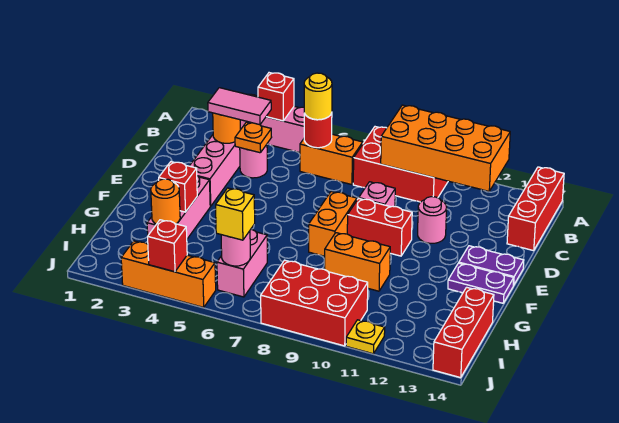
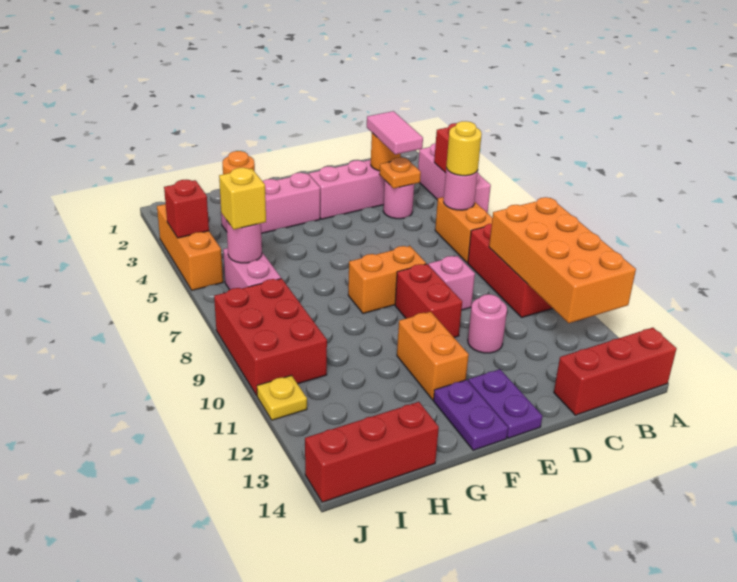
red 1x1 round brick [304,113,332,148] -> pink 1x1 round brick [444,168,478,210]
red 1x1 brick [159,162,197,212] -> none
orange 1x2 brick [325,233,390,291] -> orange 1x2 brick moved to [397,312,469,400]
pink 1x2 brick [217,229,267,297] -> pink 1x2 brick turned to [223,248,281,290]

